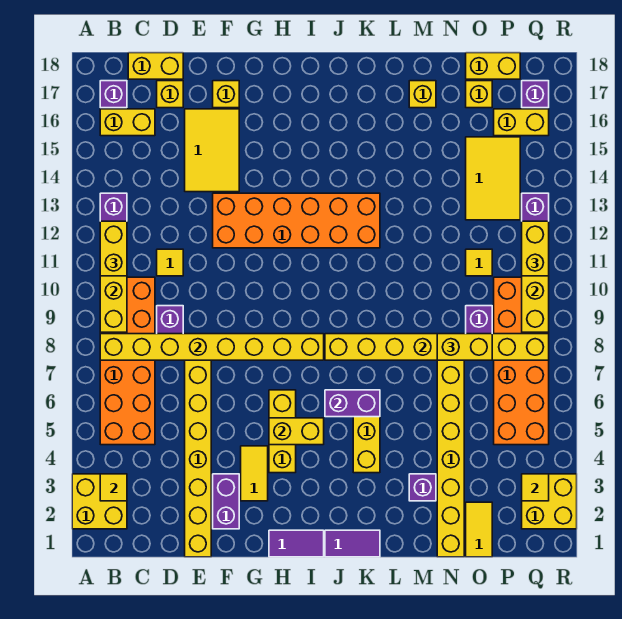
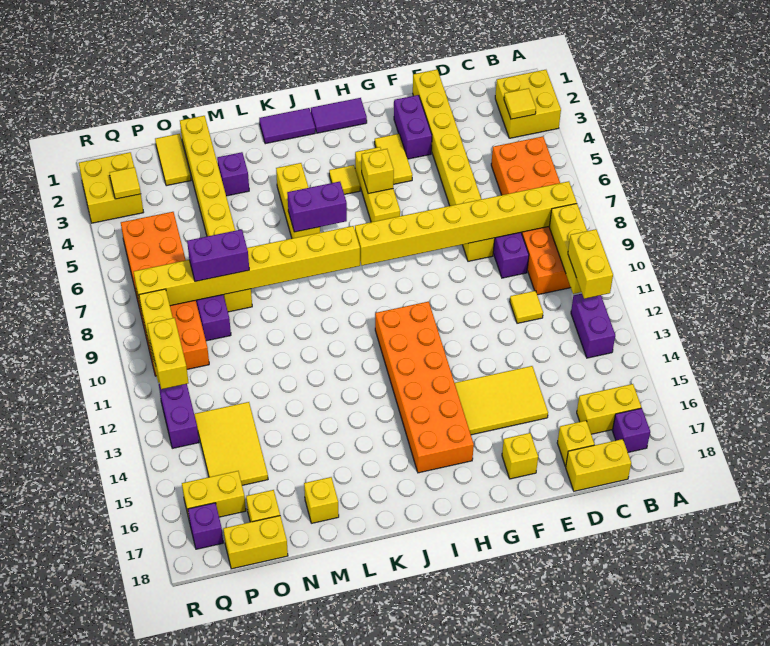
yellow 2x3 tile [185,109,239,192] -> yellow 2x3 tile turned to [455,366,548,435]
orange 2x6 brick [213,193,380,248] -> orange 2x6 brick turned to [375,302,474,473]
yellow 1x2 brick [269,418,324,445] -> yellow 1x1 brick [362,149,394,194]
yellow 1x2 brick [437,334,492,360] -> purple 1x2 brick [187,229,249,281]
yellow 1x1 tile [466,249,492,276] -> yellow 1x1 tile moved to [329,165,360,194]

